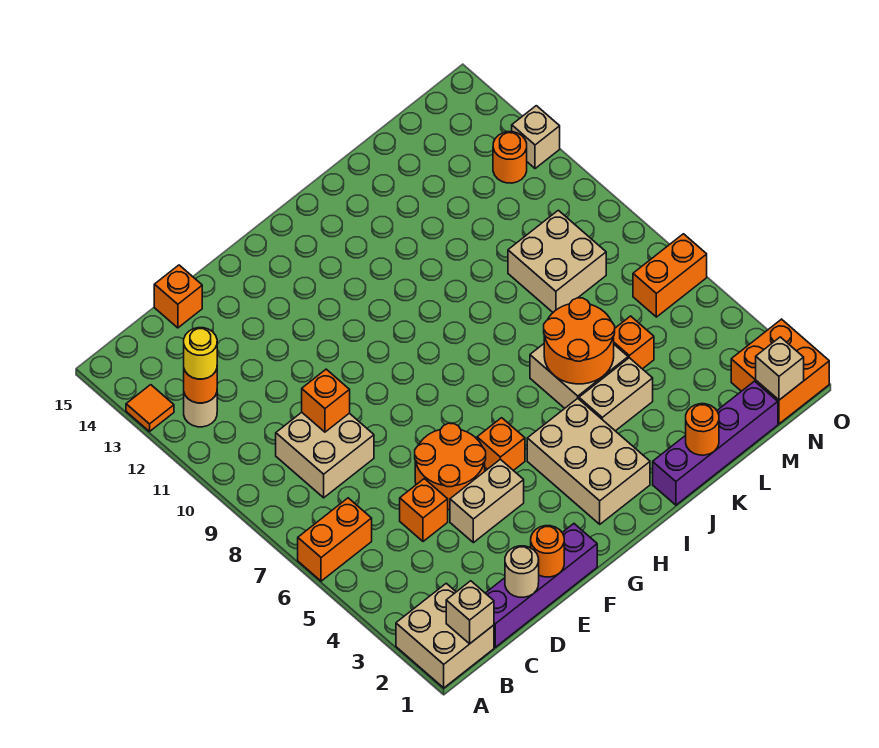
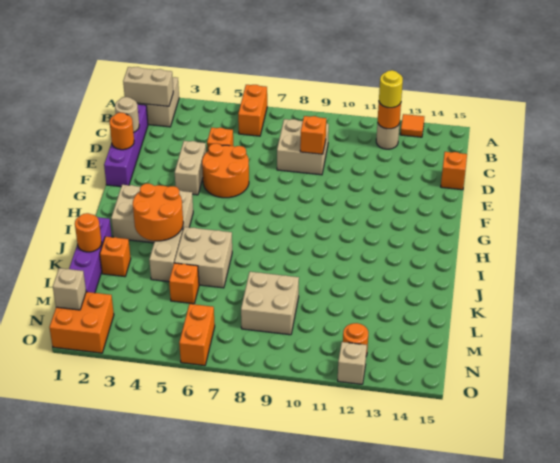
tan 1x1 brick [446,581,494,644] -> tan 1x2 brick [123,67,173,106]
orange 1x1 brick [477,418,525,471] -> orange 1x1 brick moved to [100,237,131,277]
orange 2x2 round brick [544,298,615,384] -> orange 2x2 round brick moved to [133,184,183,241]

